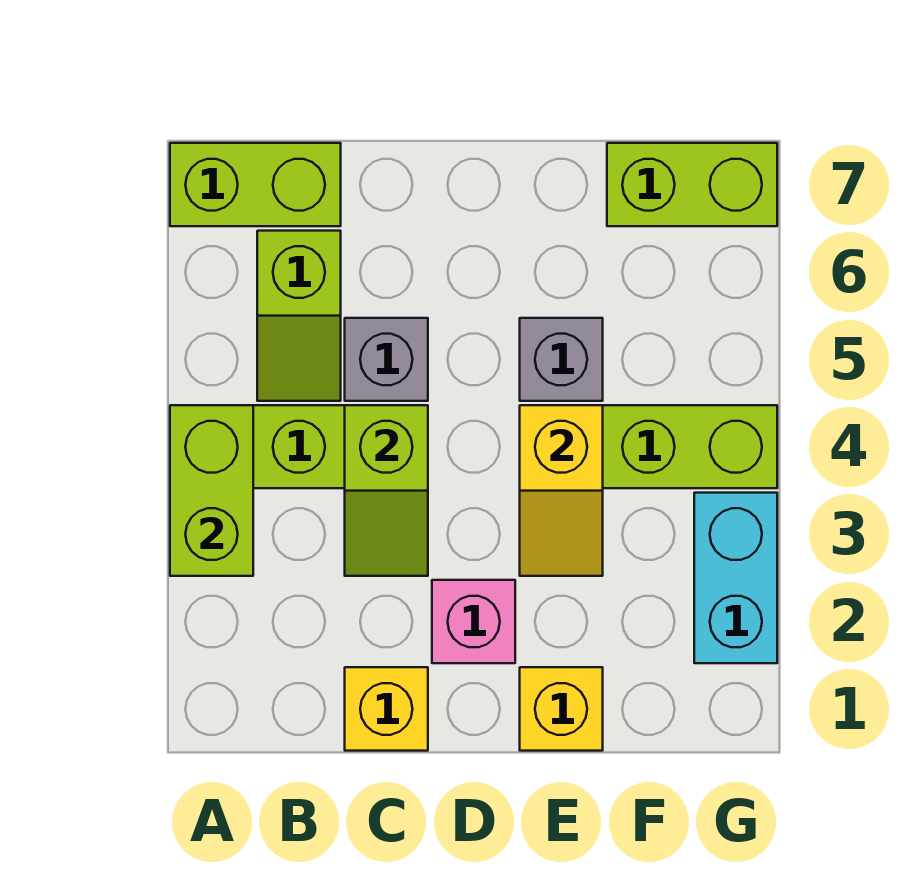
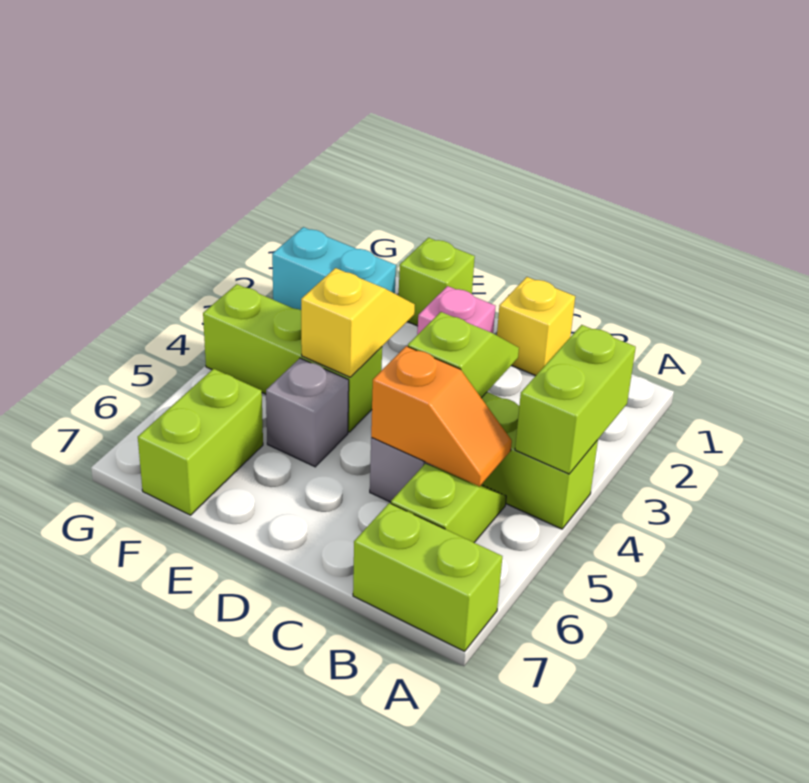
none -> orange 1x2 slope [371,346,512,486]
yellow 1x1 brick [520,667,603,751] -> lime 1x1 brick [399,238,475,326]
lime 1x2 brick [607,143,777,226] -> lime 1x2 brick turned to [138,369,263,515]
cyan 1x2 brick [694,493,777,663] -> cyan 1x2 brick turned to [272,227,396,310]

